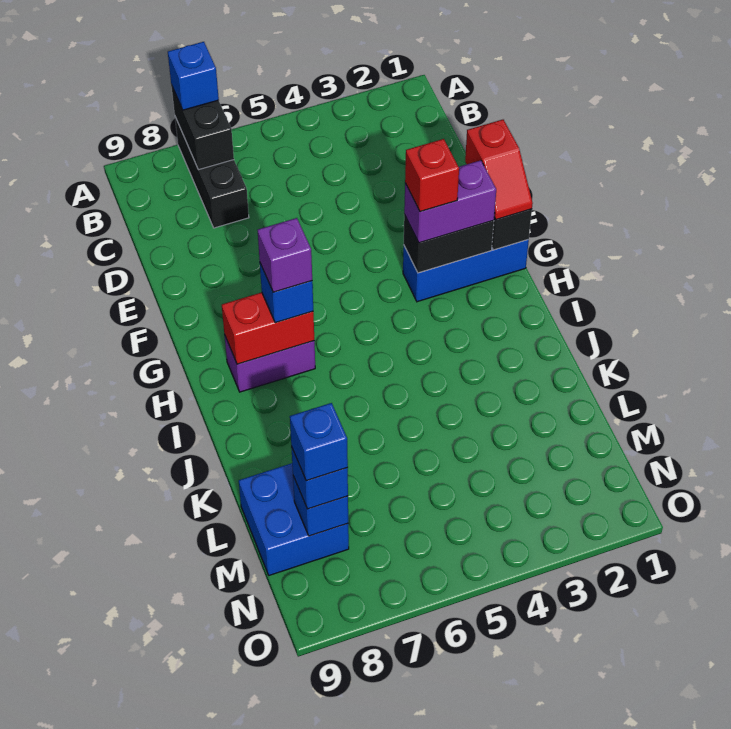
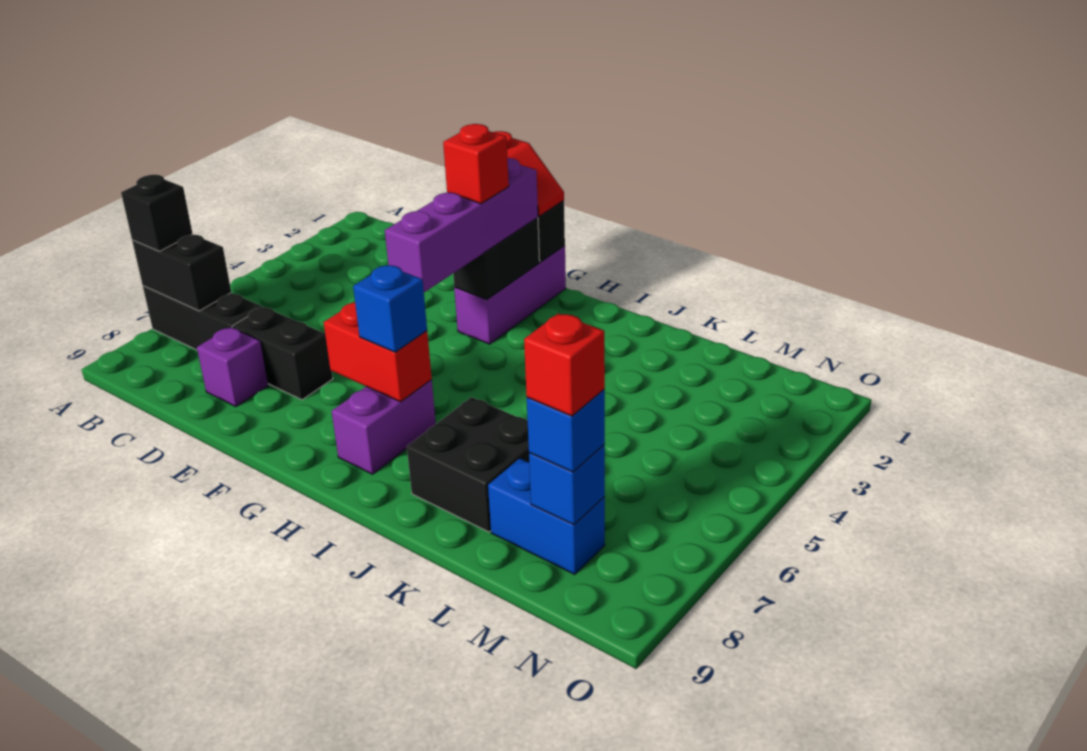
blue 1x1 brick [168,42,219,110] -> black 1x1 brick [121,175,193,251]
none -> black 1x2 brick [232,307,333,400]
blue 1x3 brick [403,240,529,302] -> purple 1x3 brick [454,246,566,344]
purple 1x2 brick [404,160,496,243] -> purple 1x4 brick [385,158,538,292]
red 1x2 brick [222,292,314,364] -> red 1x2 brick turned to [324,302,432,402]
purple 1x1 brick [258,218,312,292] -> purple 1x1 brick moved to [197,327,268,407]
none -> black 2x2 brick [407,397,529,532]
blue 2x2 brick [239,463,349,575] -> blue 1x2 brick [488,458,605,574]
blue 1x1 brick [290,403,348,481] -> red 1x1 brick [524,313,605,416]

